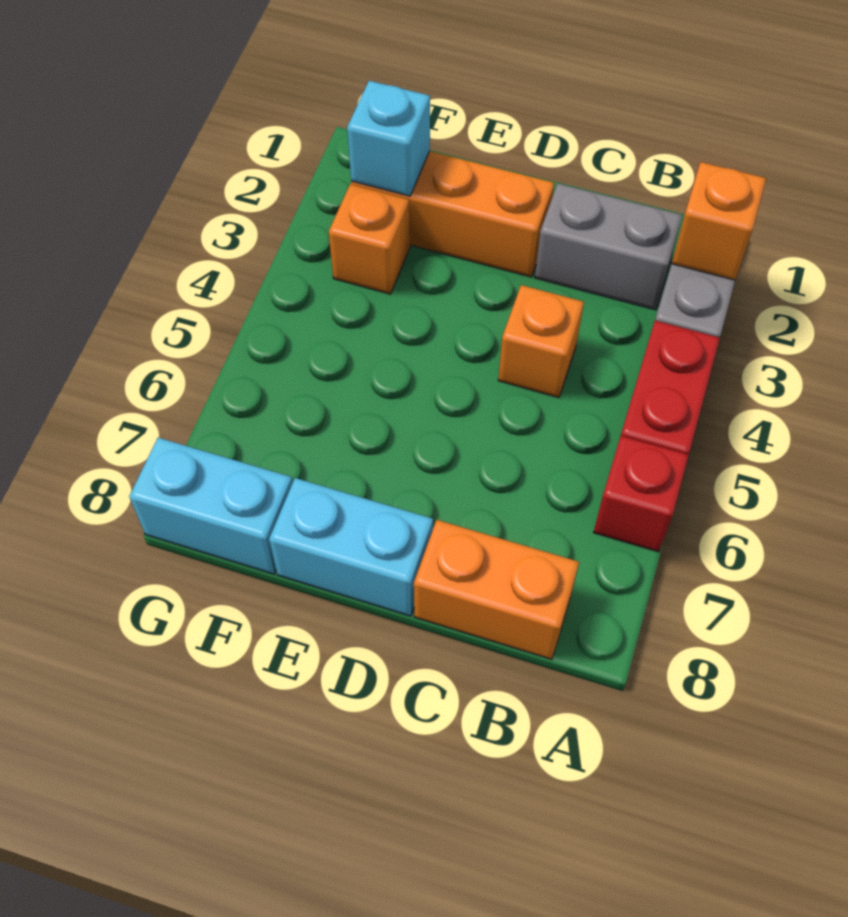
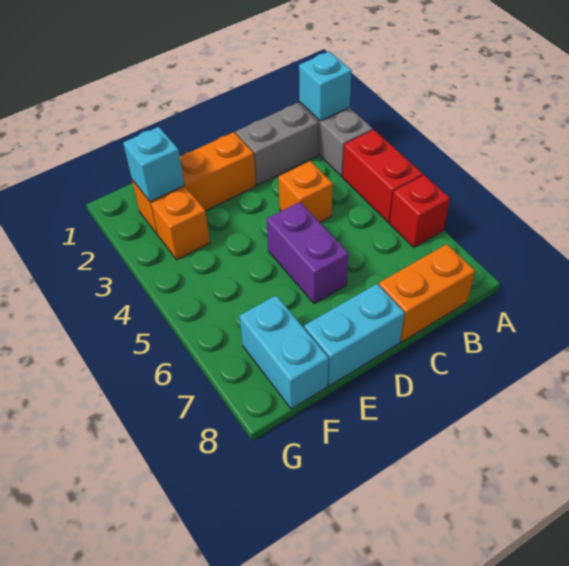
orange 1x1 brick [672,162,766,280] -> cyan 1x1 brick [299,51,352,121]
none -> purple 1x2 brick [267,202,349,303]
cyan 1x2 brick [129,438,293,574] -> cyan 1x2 brick turned to [239,296,329,409]

